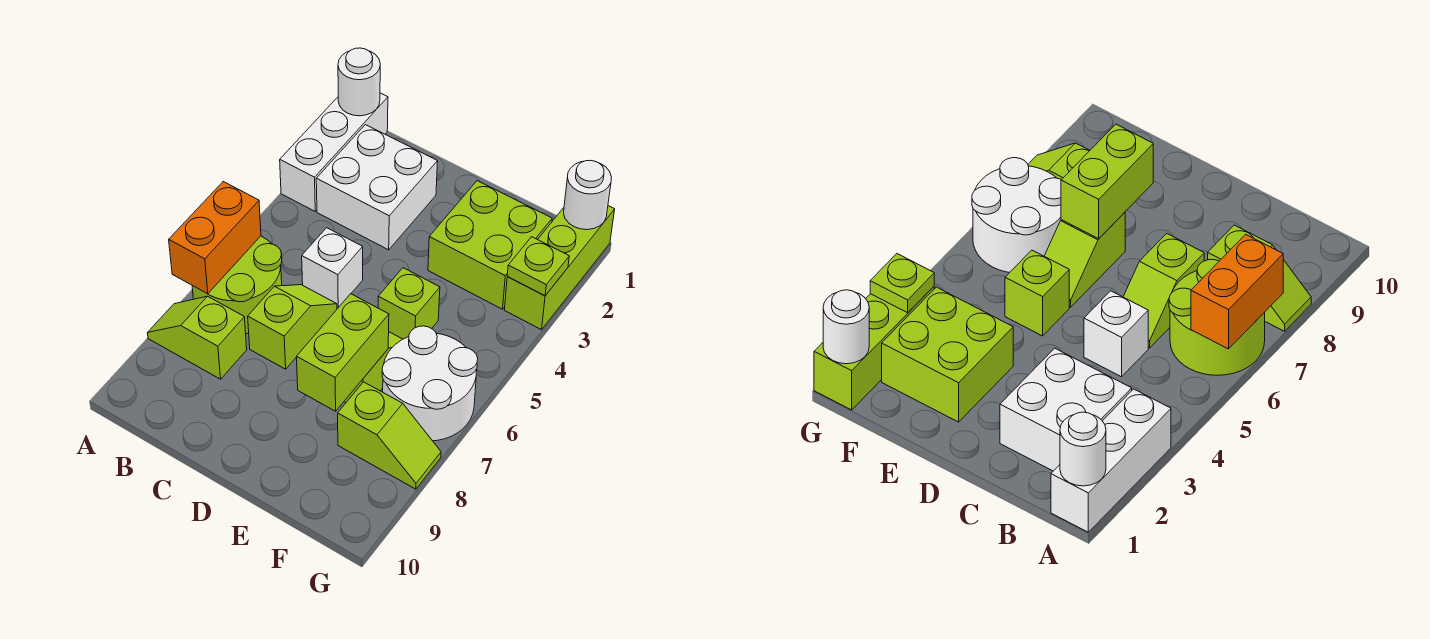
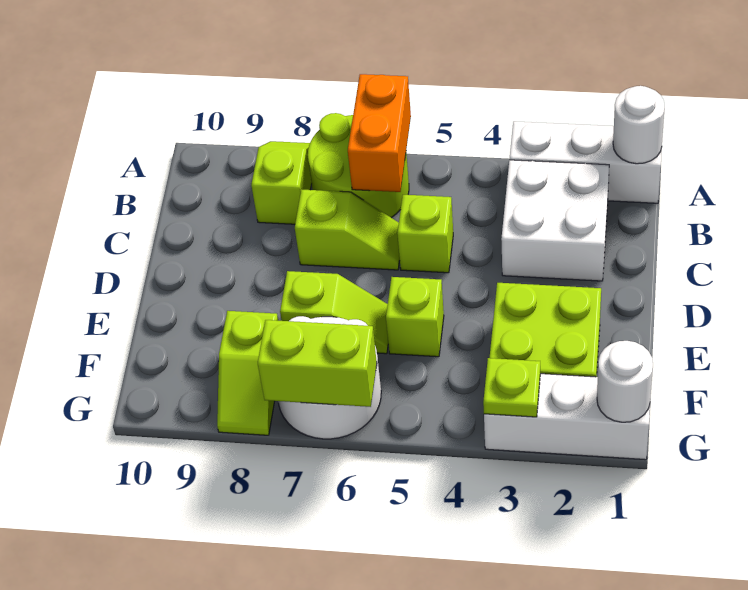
orange 1x2 brick [169,182,261,294] -> orange 1x2 brick turned to [348,74,411,192]
white 1x1 brick [302,228,363,308] -> lime 1x1 brick [397,195,453,273]
lime 1x2 brick [297,294,389,411] -> lime 1x2 brick moved to [258,320,377,407]
lime 1x3 brick [505,206,615,330] -> white 1x3 brick [484,374,650,460]

